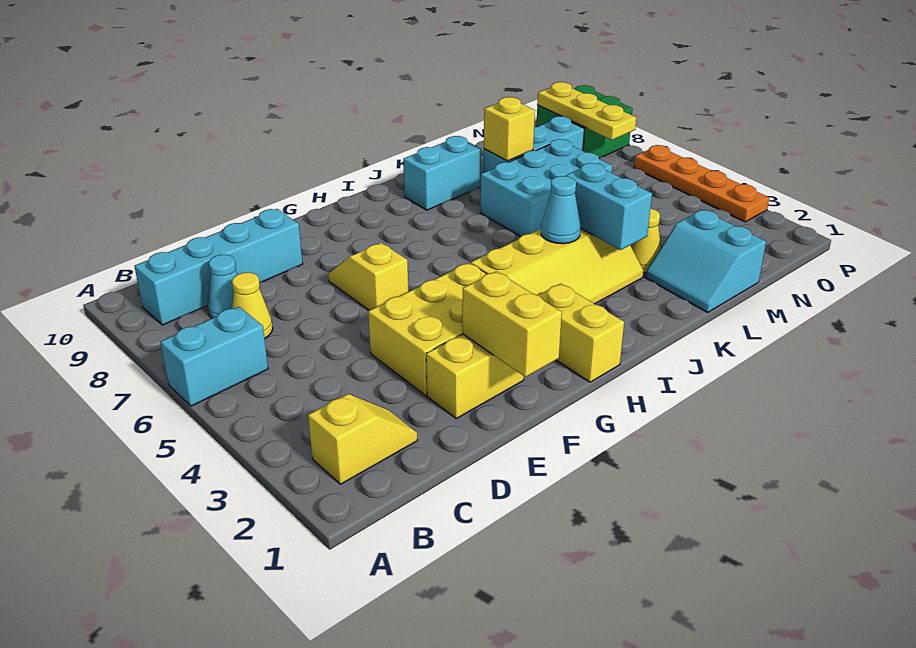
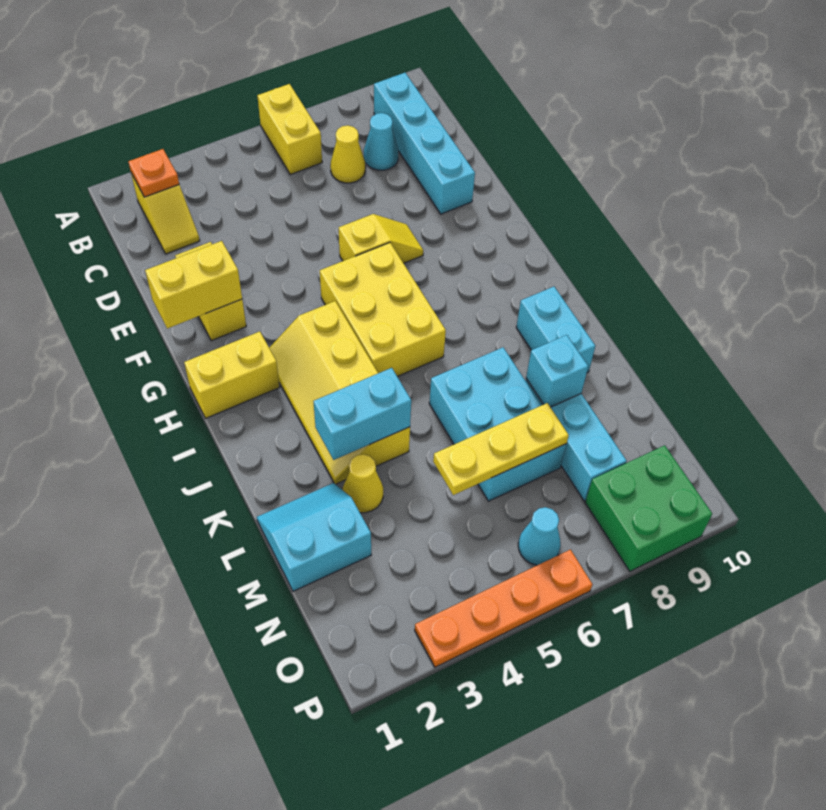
cyan 1x2 brick [160,307,268,406] -> yellow 1x2 brick [257,84,322,175]
none -> orange 1x1 plate [128,149,179,197]
yellow 2x3 brick [368,263,486,395] -> yellow 2x3 brick moved to [320,243,446,377]
cyan 1x1 cone [541,176,581,244] -> cyan 1x1 cone moved to [518,507,561,565]
yellow 1x1 brick [484,97,535,161] -> cyan 1x1 brick [526,335,588,407]
yellow 1x3 plate [537,82,636,140] -> yellow 1x3 plate moved to [433,403,569,495]

